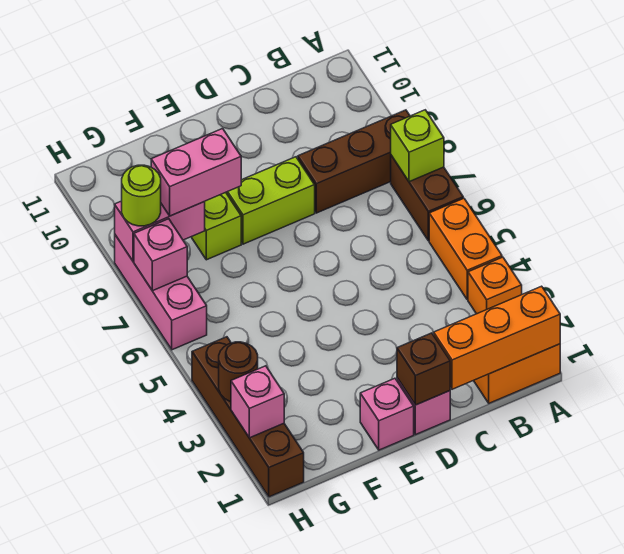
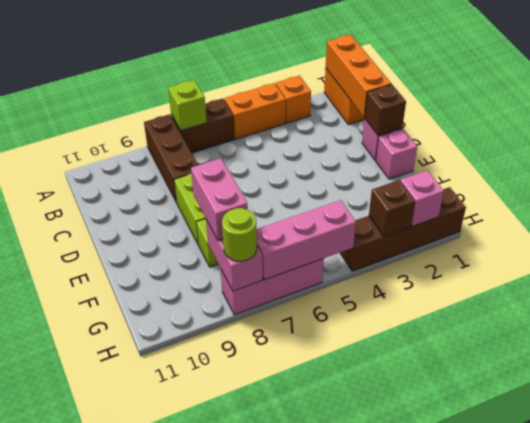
brown 1x1 round brick [219,342,258,402] -> brown 1x1 brick [369,180,415,236]
pink 1x1 brick [134,219,187,291] -> pink 1x3 brick [256,200,356,280]

